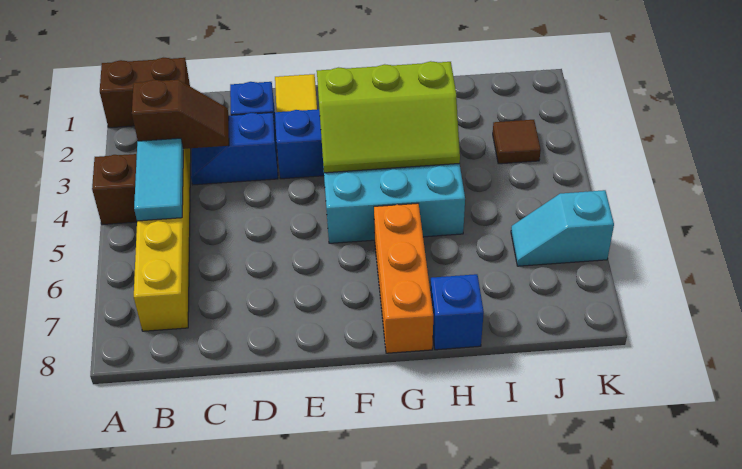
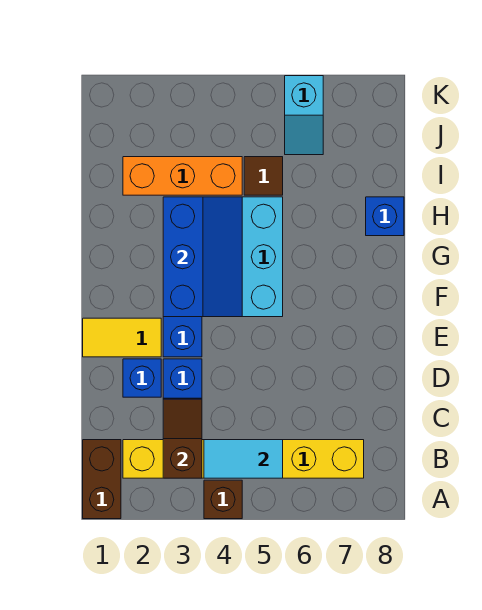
lime 2x3 slope [317,61,460,173] -> blue 2x3 slope [163,197,242,317]
orange 1x3 brick [374,203,433,353] -> orange 1x3 brick moved to [123,157,242,195]
brown 1x1 tile [493,120,541,164] -> brown 1x1 tile moved to [244,157,283,195]

